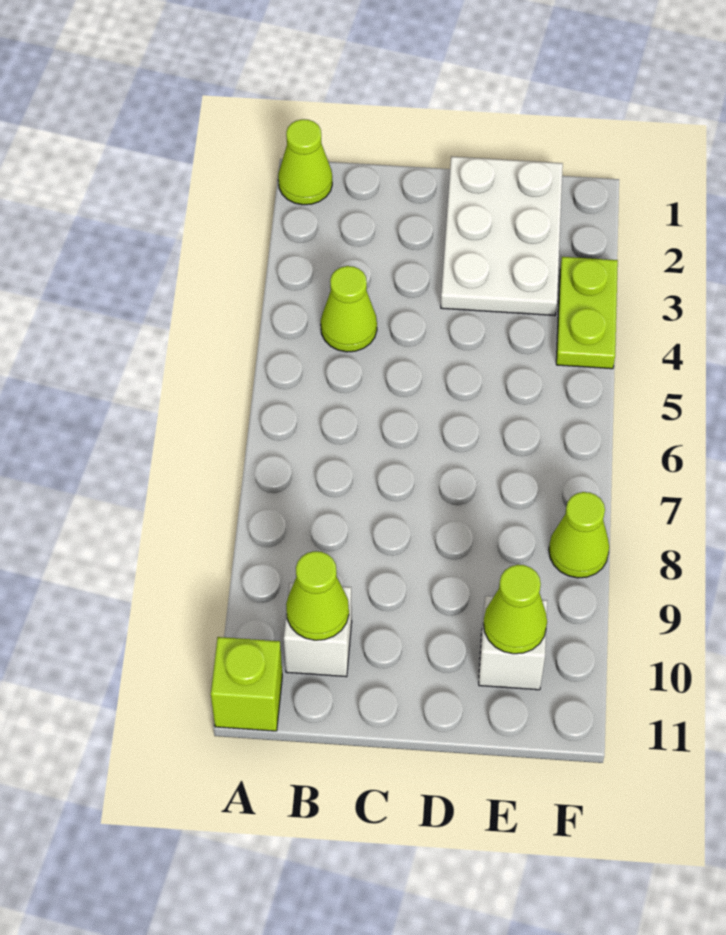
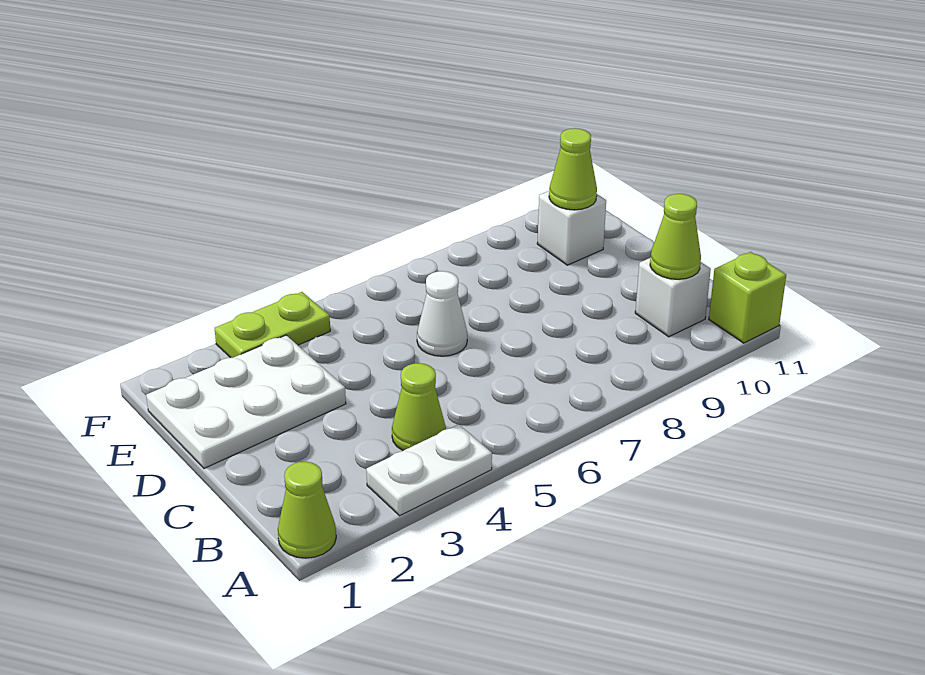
none -> white 1x2 plate [366,424,492,516]
none -> white 1x1 cone [417,271,467,356]
lime 1x1 cone [549,492,609,578] -> none

